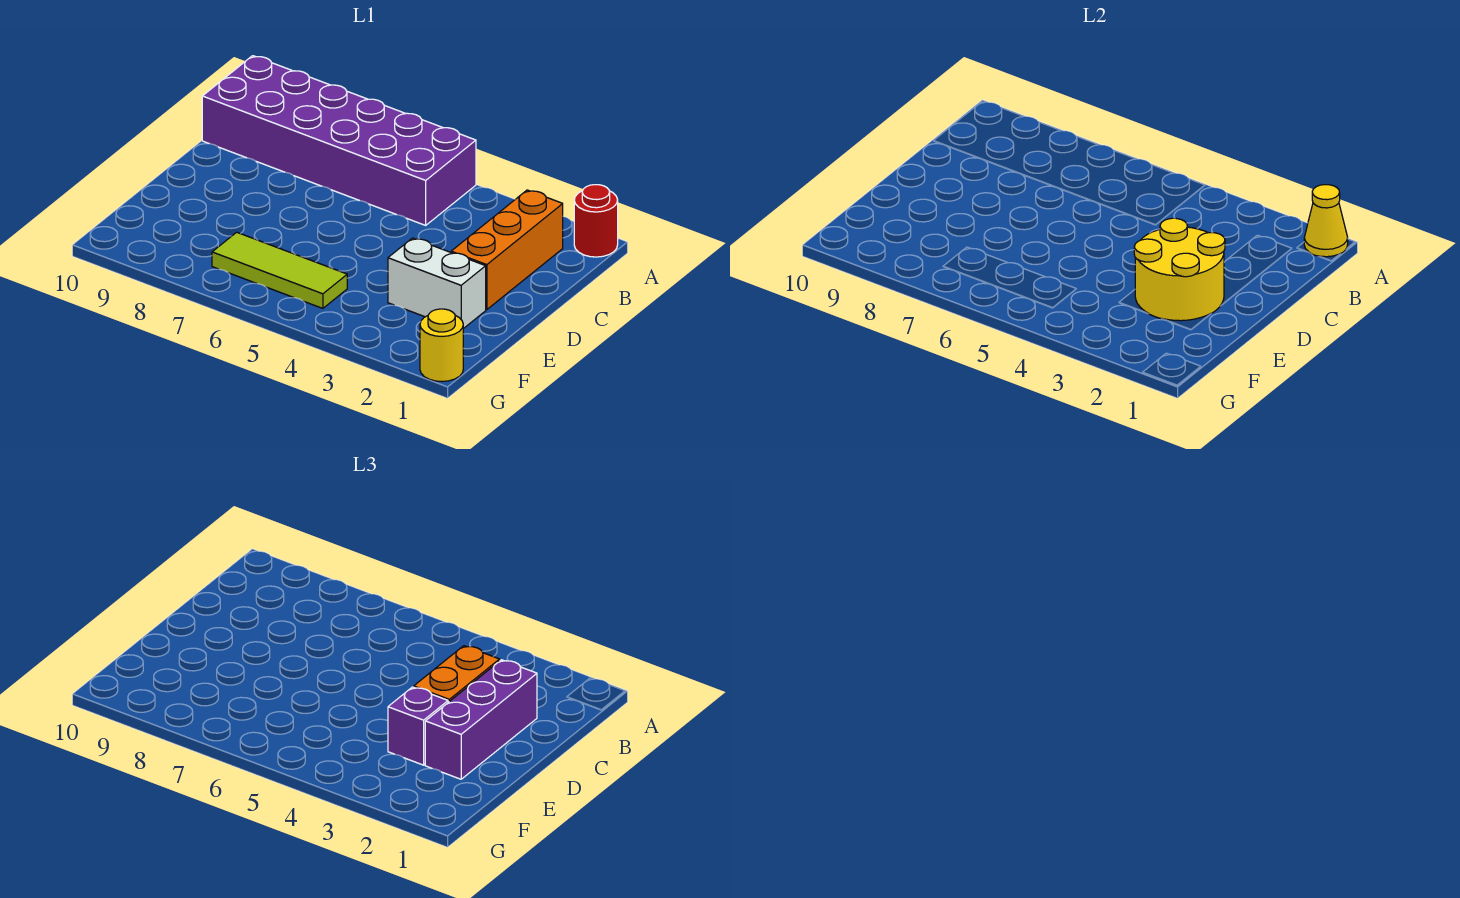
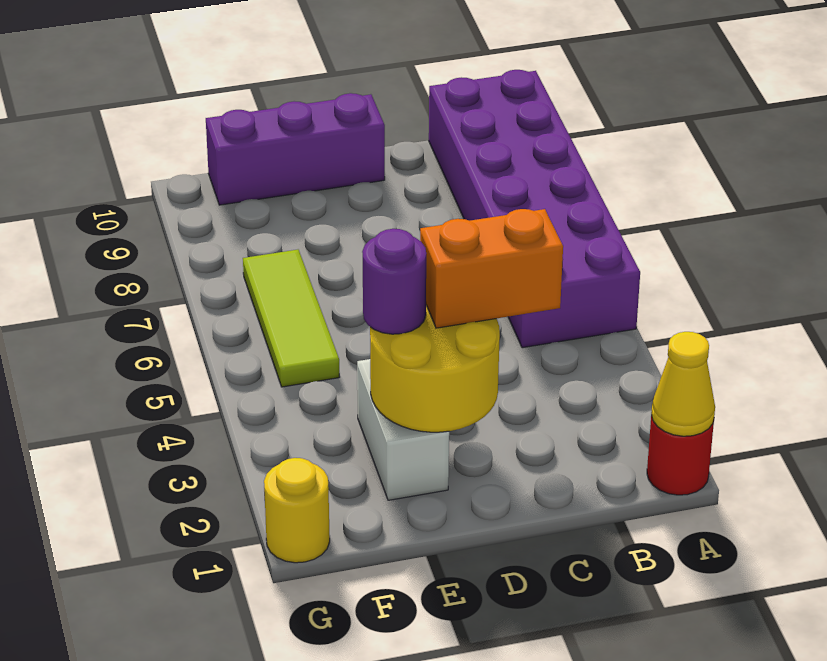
orange 1x3 brick [451,190,563,310] -> none
purple 1x3 brick [425,660,537,779] -> purple 1x3 brick moved to [206,93,385,205]
purple 1x1 brick [388,687,448,765] -> purple 1x1 round brick [362,229,426,334]

